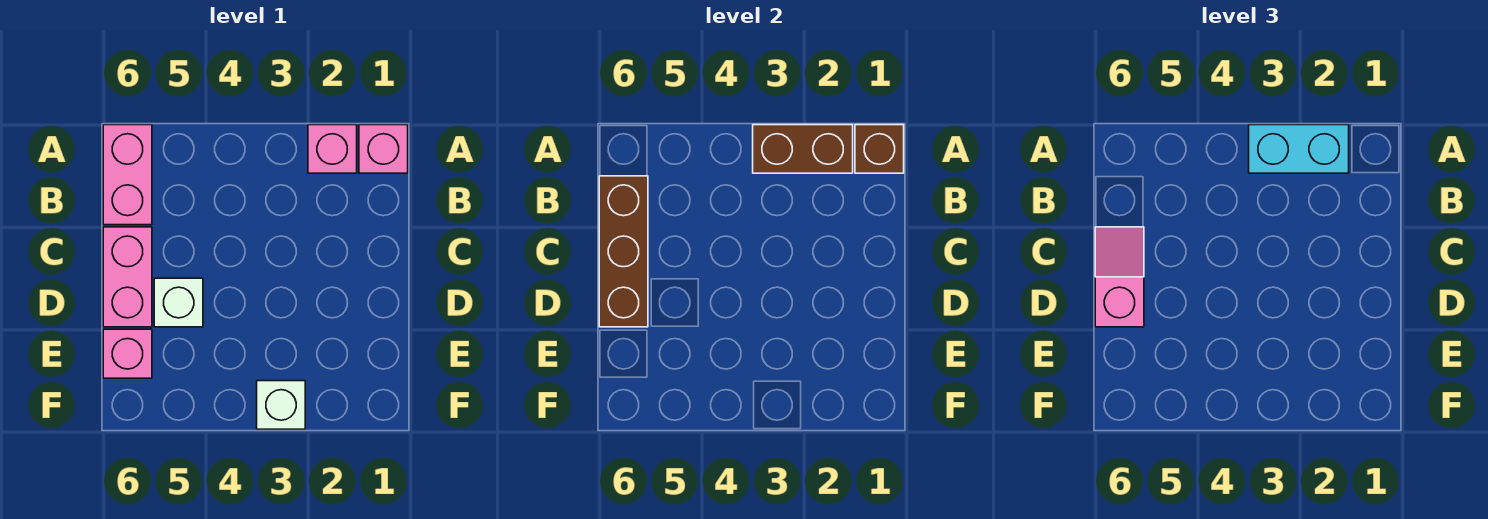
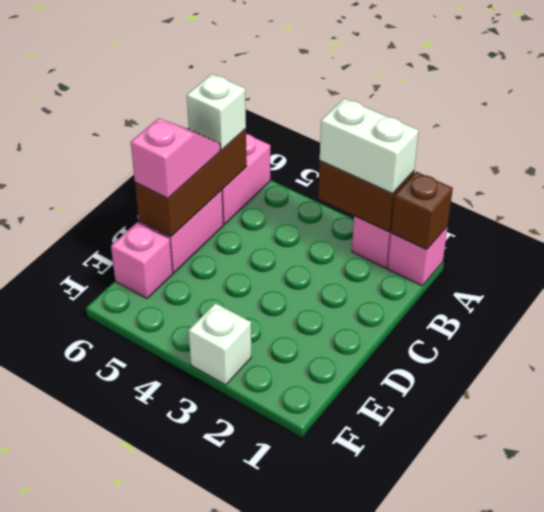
cyan 1x2 brick [1249,125,1349,173] -> white 1x2 brick [320,98,419,194]
white 1x1 brick [154,278,203,327] -> white 1x1 brick moved to [187,74,246,150]

